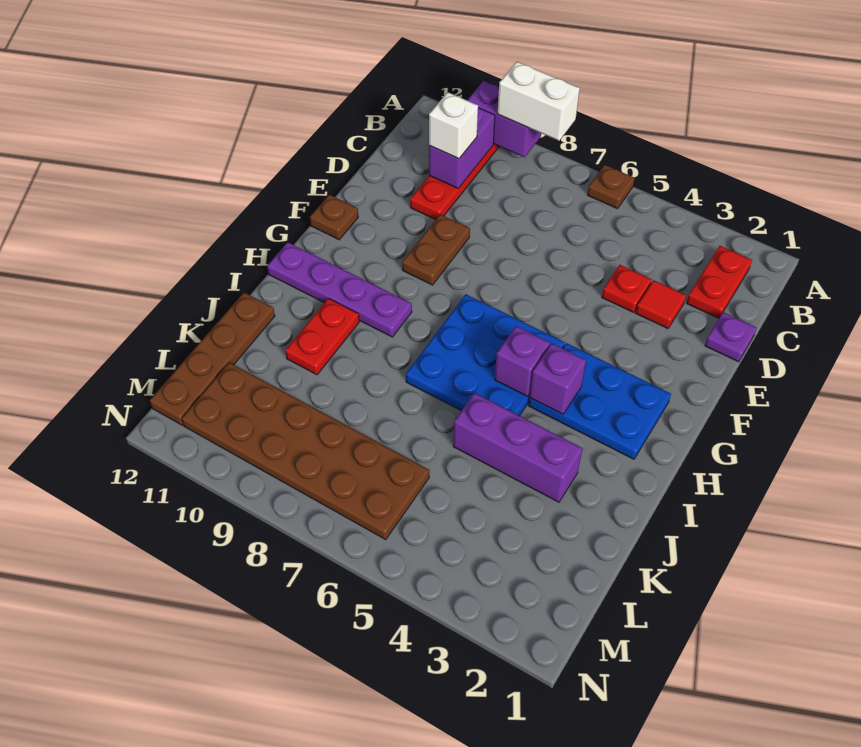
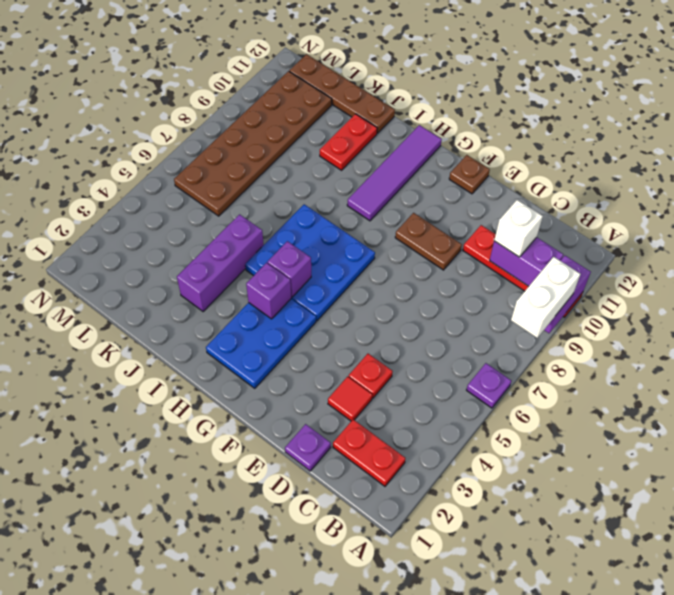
brown 1x1 plate [588,165,635,209] -> purple 1x1 plate [467,363,511,408]
purple 1x4 plate [267,242,412,337] -> purple 1x4 tile [347,125,442,221]
red 1x2 plate [285,298,359,375] -> red 1x2 plate turned to [320,114,377,170]

